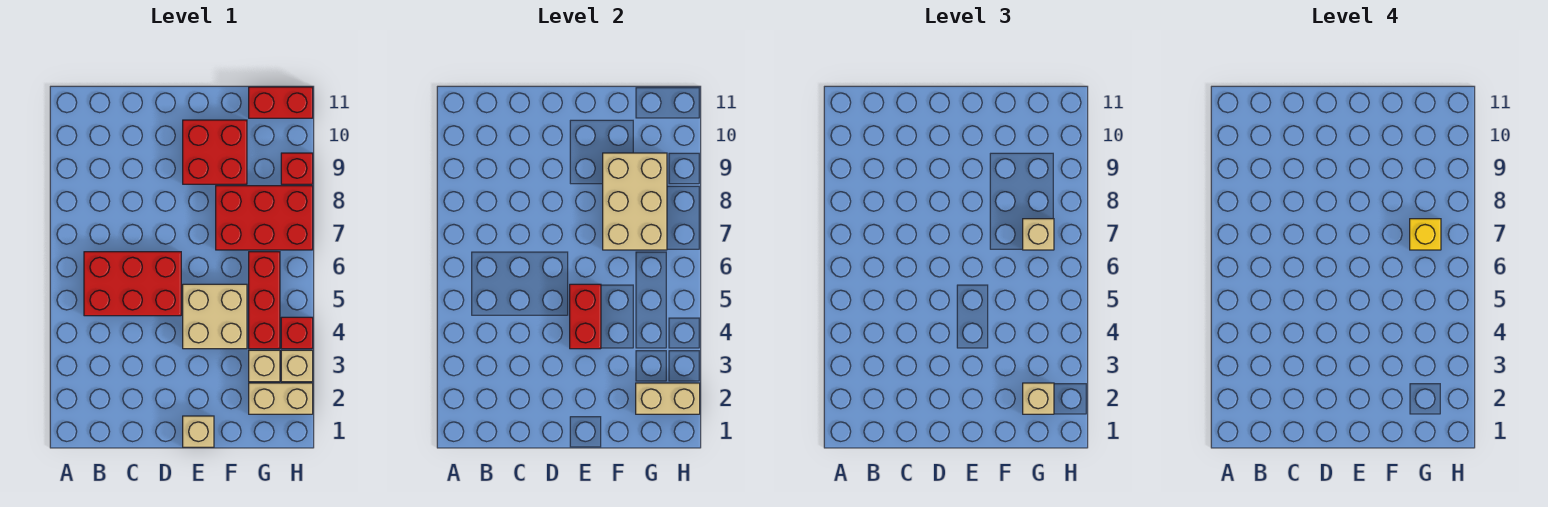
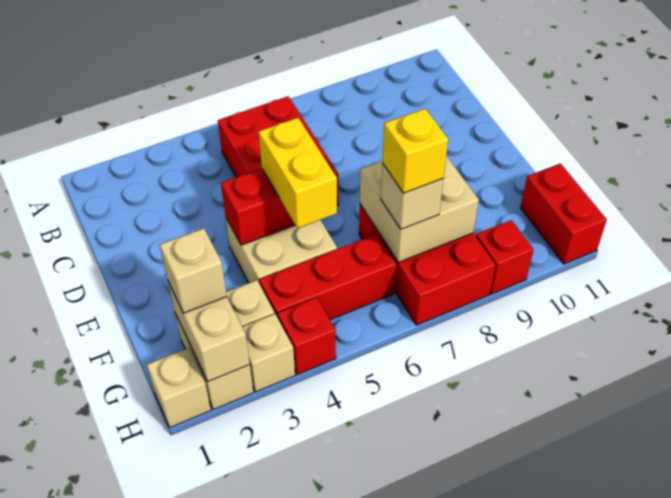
tan 1x1 brick [183,416,214,447] -> tan 1x1 brick moved to [147,348,211,427]
none -> yellow 1x2 brick [259,118,337,228]
red 2x2 brick [183,120,247,184] -> none
tan 2x3 brick [603,153,667,250] -> tan 2x2 brick [360,156,479,262]

